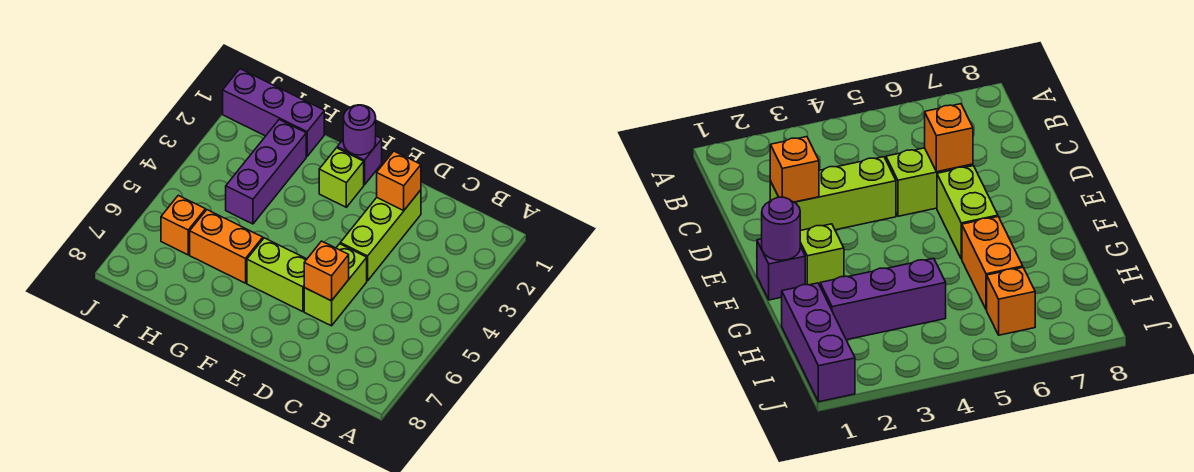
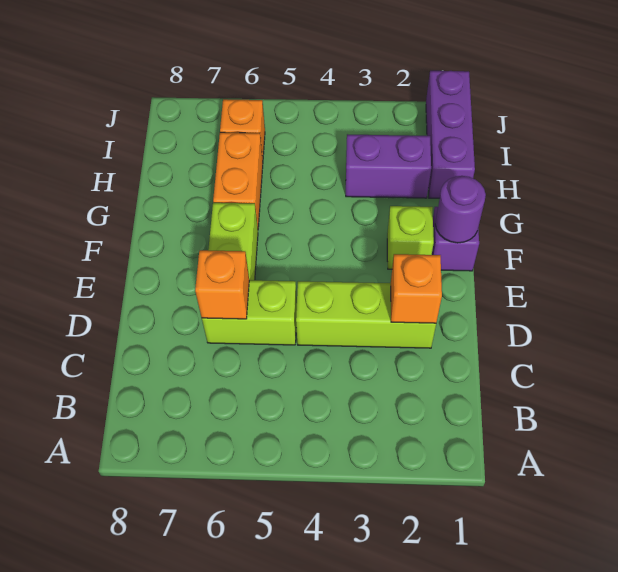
purple 1x3 brick [226,120,306,224] -> purple 1x2 brick [346,134,431,198]

